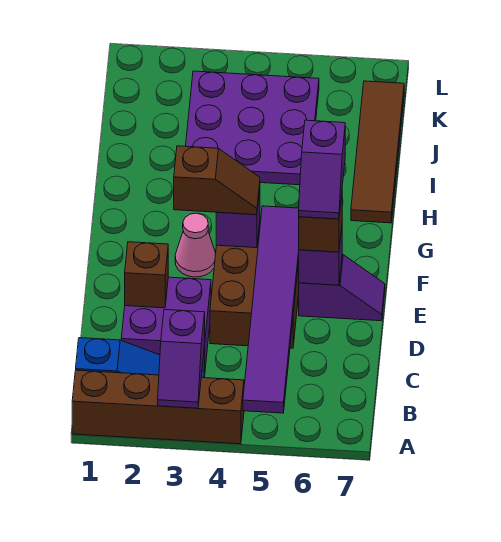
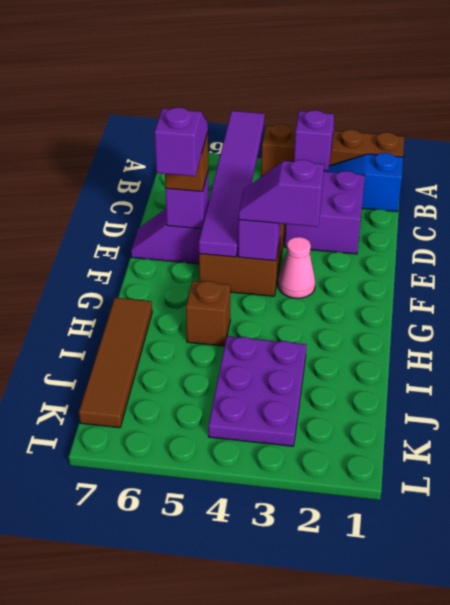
brown 1x1 brick [125,242,168,308] -> brown 1x1 brick moved to [186,281,231,346]
brown 1x2 slope [174,146,260,215] -> purple 1x2 slope [239,160,324,227]
purple 3x3 plate [186,71,319,185] -> purple 2x3 plate [208,336,306,446]

